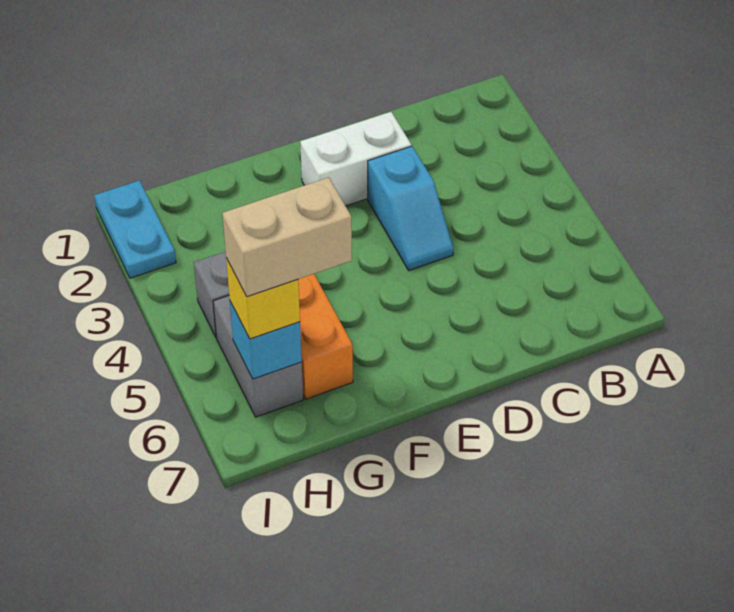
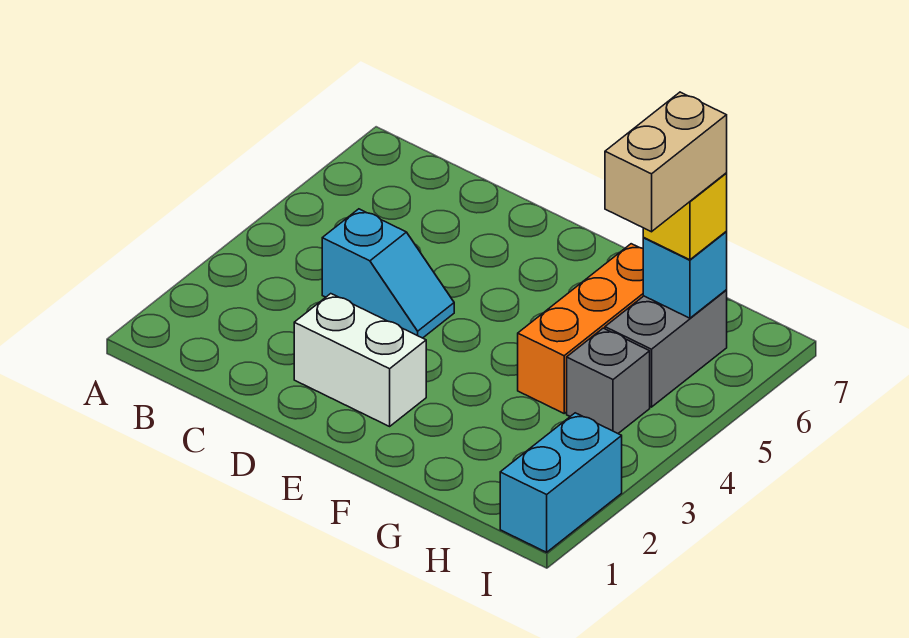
cyan 1x2 slope [368,146,453,270] -> cyan 1x2 slope turned to [322,209,454,338]
tan 1x2 brick [222,177,352,297] -> tan 1x2 brick turned to [605,92,727,232]
cyan 1x2 plate [94,180,176,278] -> cyan 1x2 brick [500,413,622,552]

